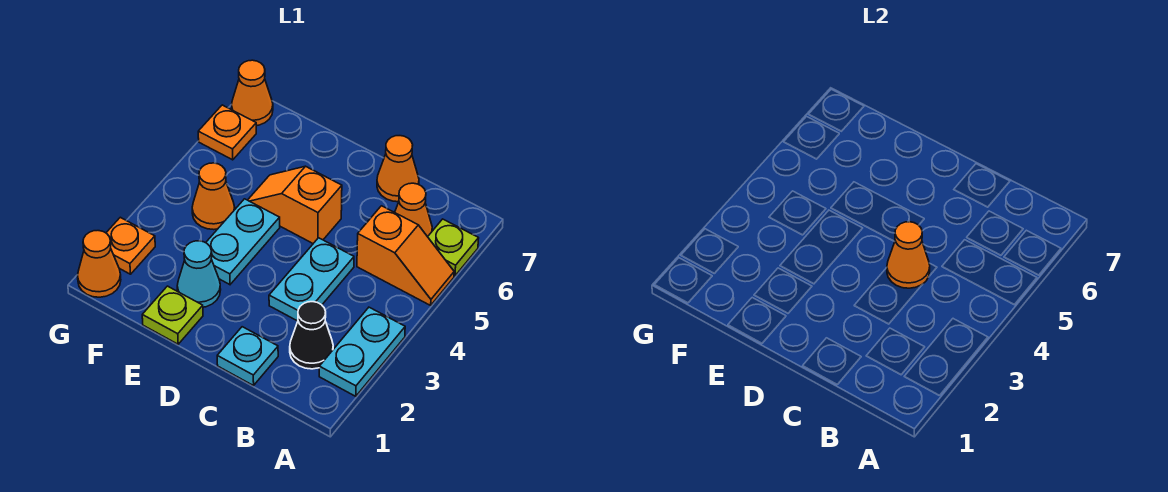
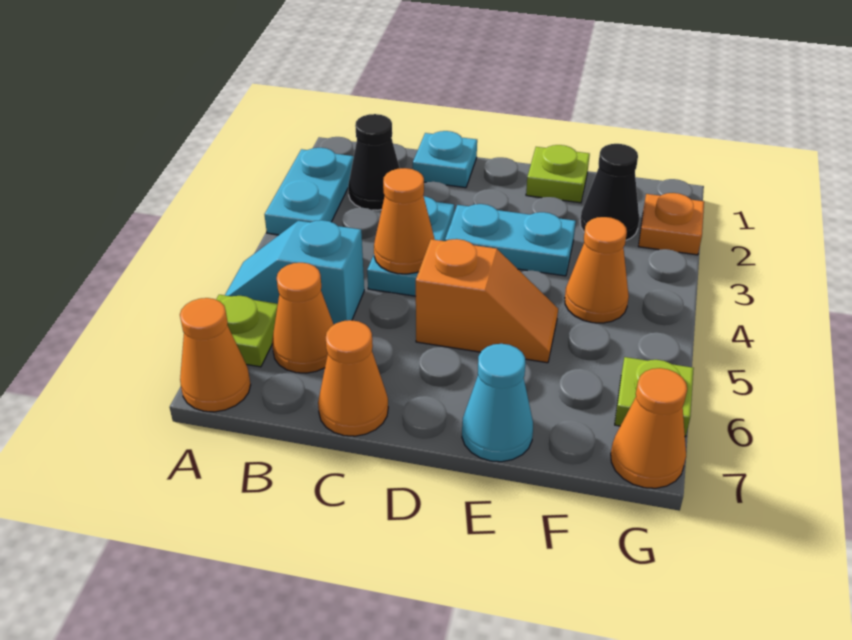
orange 1x2 slope [357,206,454,305] -> cyan 1x2 slope [225,220,364,324]
cyan 1x1 cone [177,241,221,307] -> cyan 1x1 cone moved to [462,344,533,462]
cyan 1x2 plate [206,199,280,285] -> cyan 1x2 plate turned to [445,204,576,276]
none -> black 1x1 cone [580,144,639,240]
orange 1x1 cone [78,231,121,297] -> orange 1x1 cone moved to [180,298,251,412]
orange 1x1 plate [198,105,256,160] -> lime 1x1 plate [615,357,694,437]

